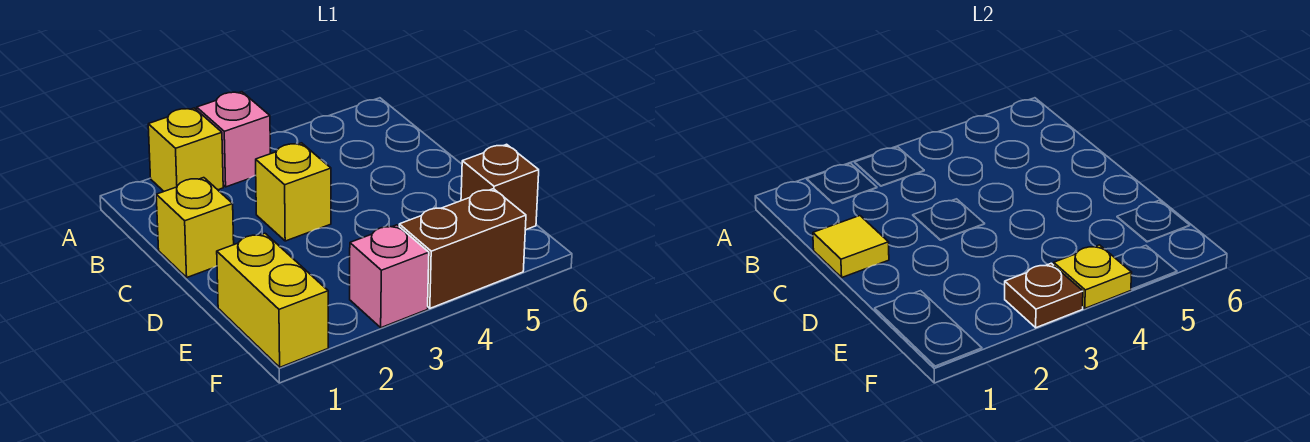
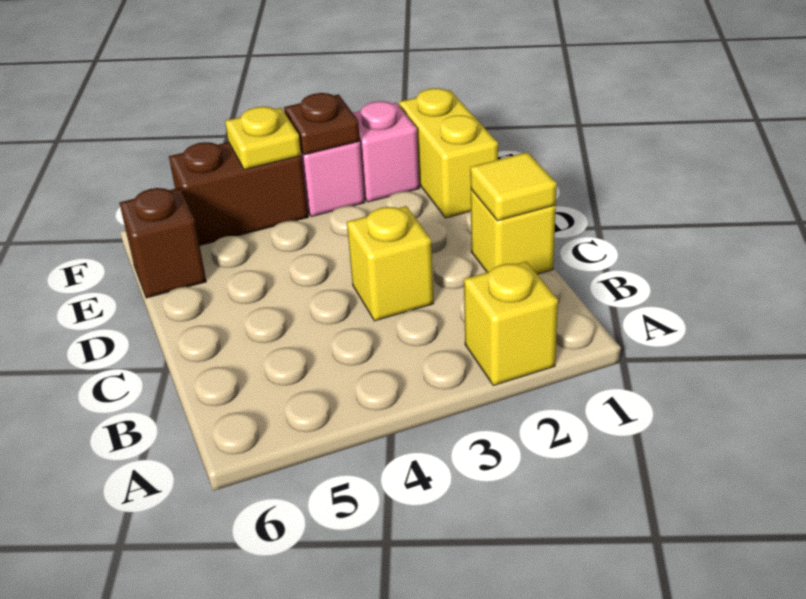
pink 1x1 brick [197,92,270,187] -> pink 1x1 brick moved to [353,101,420,202]

